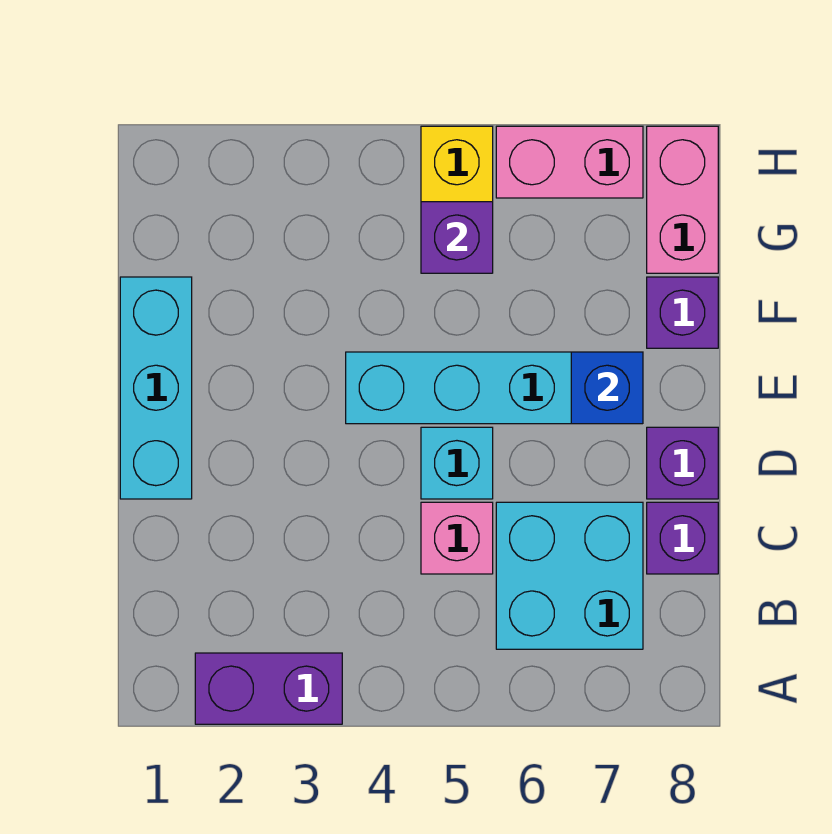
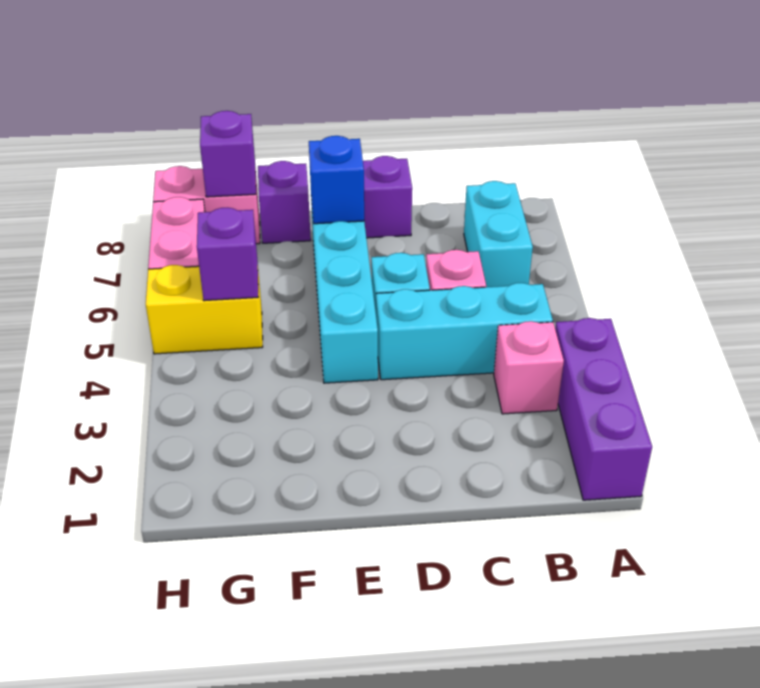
purple 1x2 brick [195,653,342,724] -> purple 1x3 brick [555,318,652,500]
none -> pink 1x1 brick [494,321,564,414]
cyan 2x2 brick [496,502,643,649] -> cyan 1x2 brick [464,181,533,287]
purple 1x1 brick [647,502,718,574] -> purple 1x1 brick moved to [200,111,256,197]
cyan 1x3 brick [120,277,192,499] -> cyan 1x3 brick moved to [376,283,553,380]

